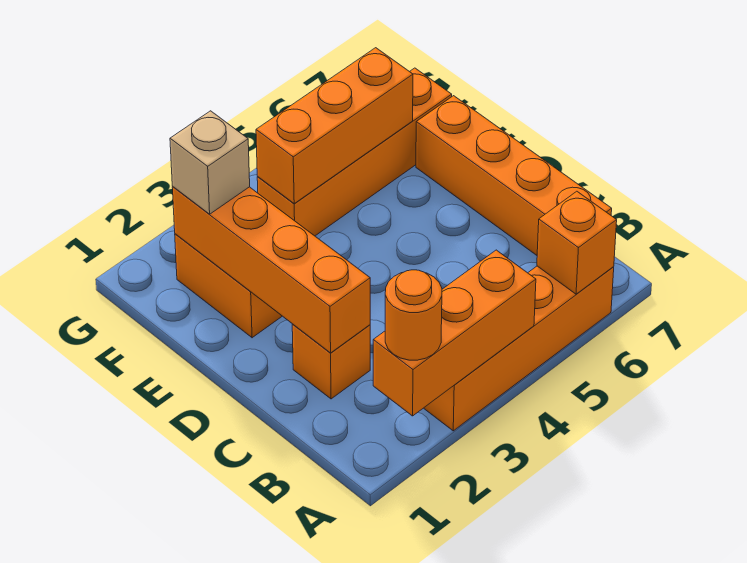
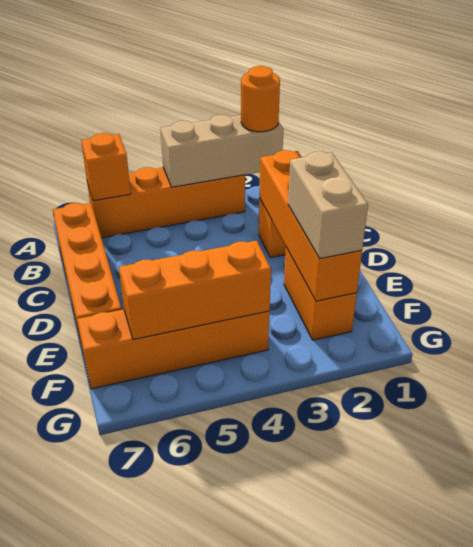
orange 1x3 brick [373,250,536,416] -> tan 1x3 brick [160,115,284,187]
tan 1x1 brick [170,111,250,214] -> tan 1x2 brick [288,152,368,259]

